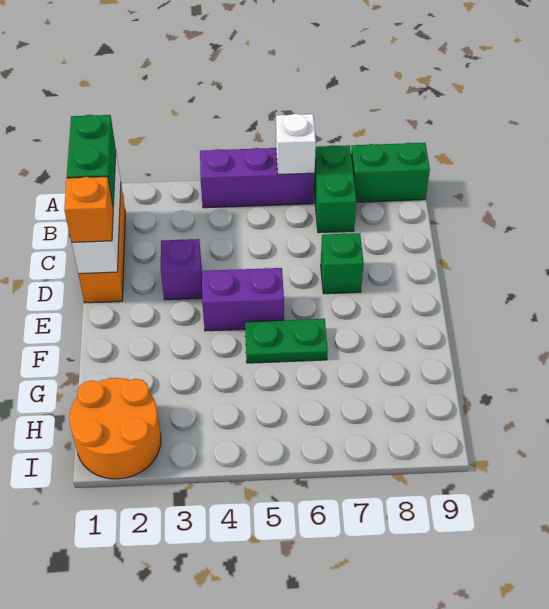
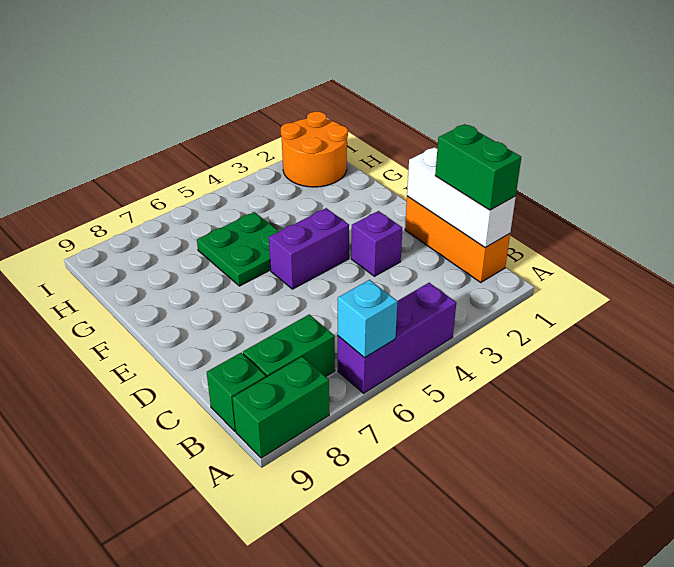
white 1x1 brick [276,114,316,174] -> cyan 1x1 brick [338,280,397,358]
green 1x2 brick [314,145,356,233] -> green 1x2 brick turned to [243,315,335,377]
orange 1x1 brick [64,177,113,242] -> none
green 1x1 brick [321,233,364,294] -> green 1x1 brick moved to [207,353,266,431]
green 1x2 plate [245,319,328,363] -> green 2x2 plate [197,212,279,286]

